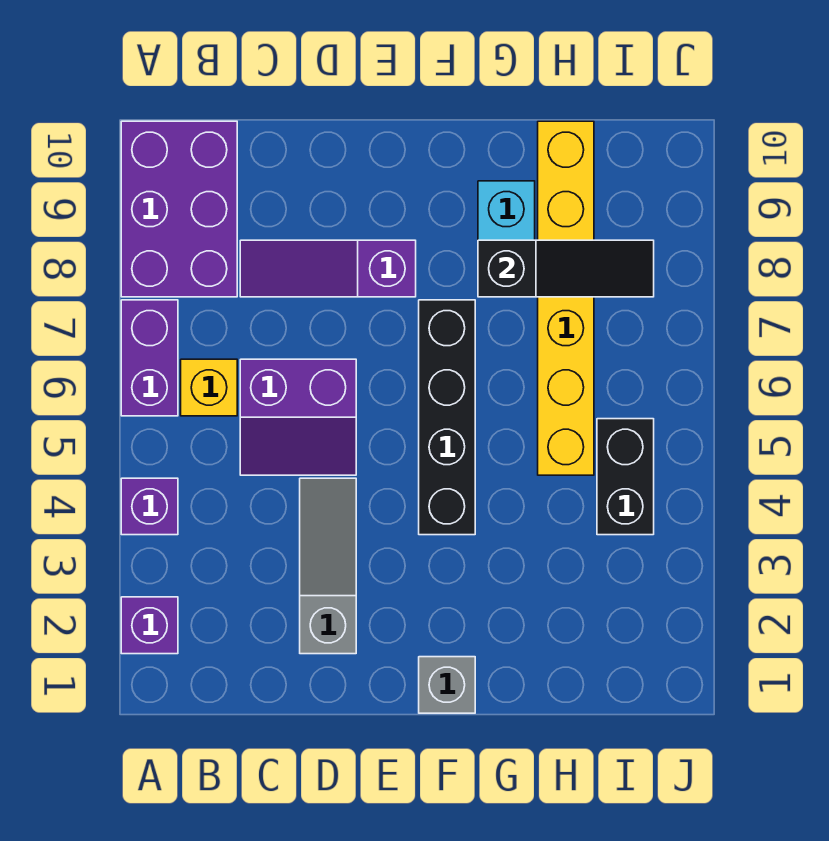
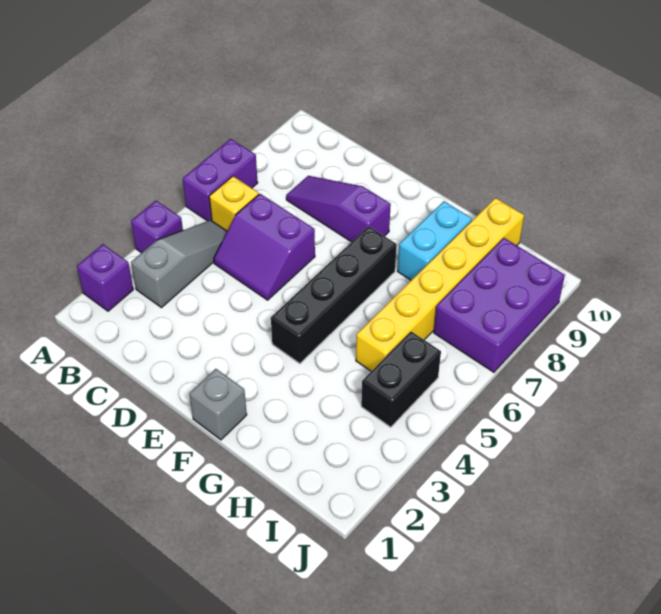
purple 2x3 brick [121,121,237,297] -> purple 2x3 brick moved to [434,238,565,372]
grey 1x3 slope [300,478,356,654] -> grey 1x3 slope moved to [131,220,227,308]
black 1x3 slope [478,240,654,297] -> none

